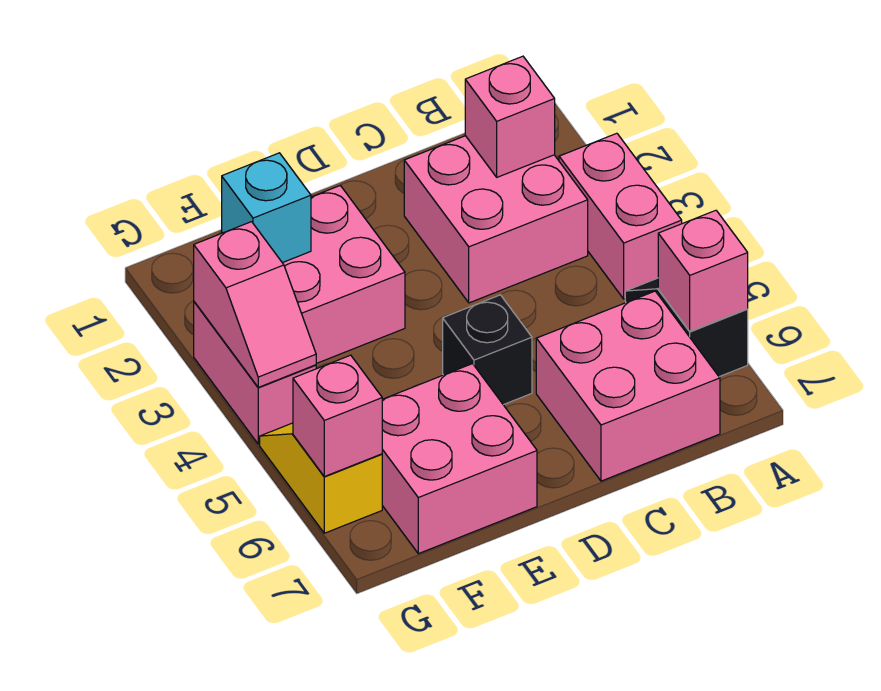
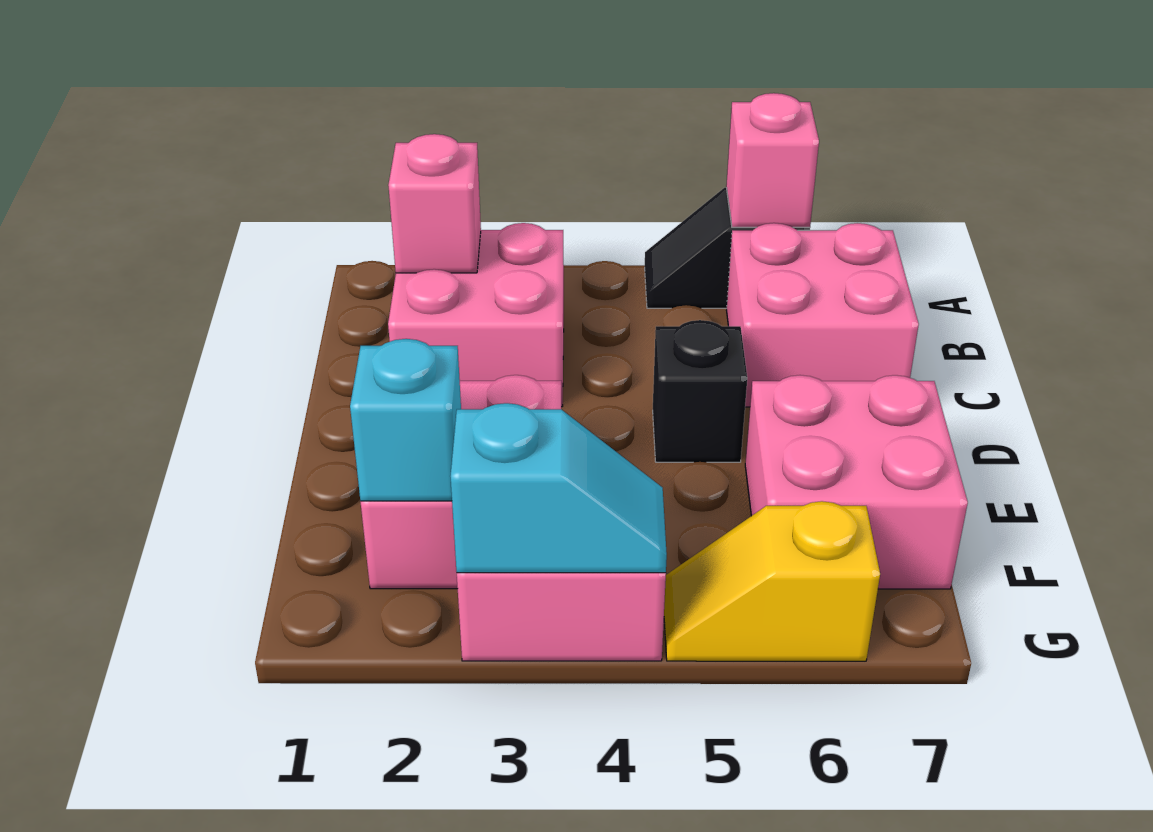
pink 1x2 brick [559,133,682,299] -> none
pink 1x2 slope [194,222,316,387] -> cyan 1x2 slope [450,403,667,573]
pink 1x1 brick [293,355,382,477] -> none

